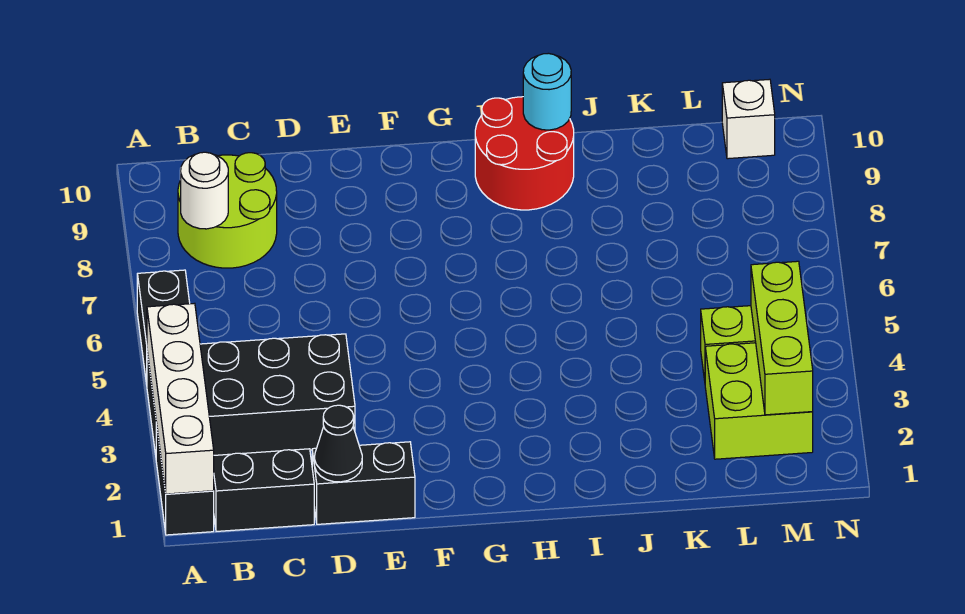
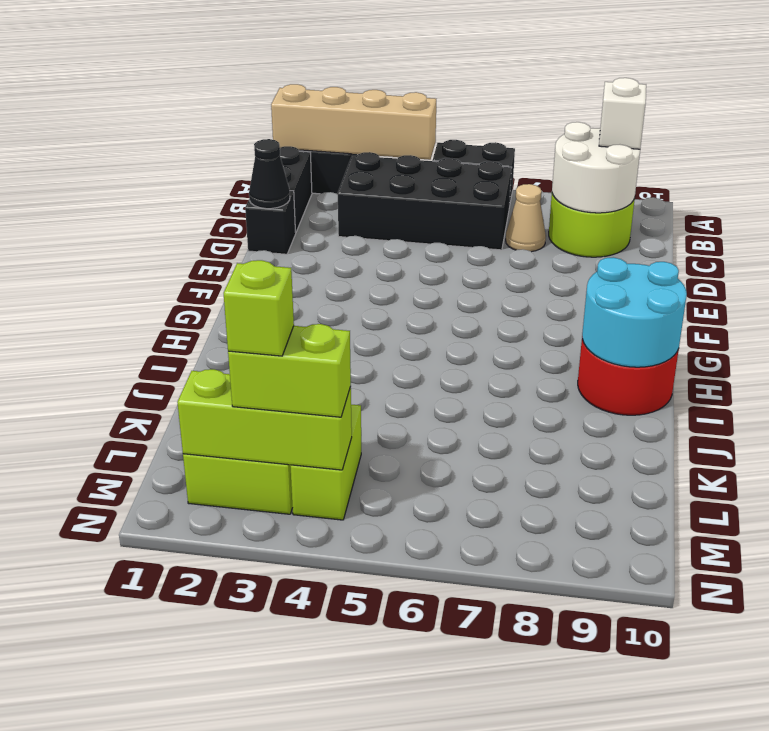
white 1x4 brick [147,303,214,494] -> tan 1x4 brick [271,84,436,160]
black 2x4 brick [147,334,355,455] -> black 2x4 brick turned to [338,152,512,250]
white 1x1 round brick [181,152,228,229] -> white 2x2 round brick [552,122,640,213]
none -> tan 1x1 cone [506,184,546,252]
black 1x2 brick [312,442,415,524] -> black 1x1 brick [245,191,296,254]
cyan 1x1 round brick [523,53,571,130] -> cyan 2x2 round brick [582,257,687,367]
none -> lime 1x2 brick [228,324,351,417]
none -> lime 1x1 brick [224,260,294,356]
white 1x1 brick [722,79,775,159] -> white 1x1 brick moved to [599,78,646,149]

